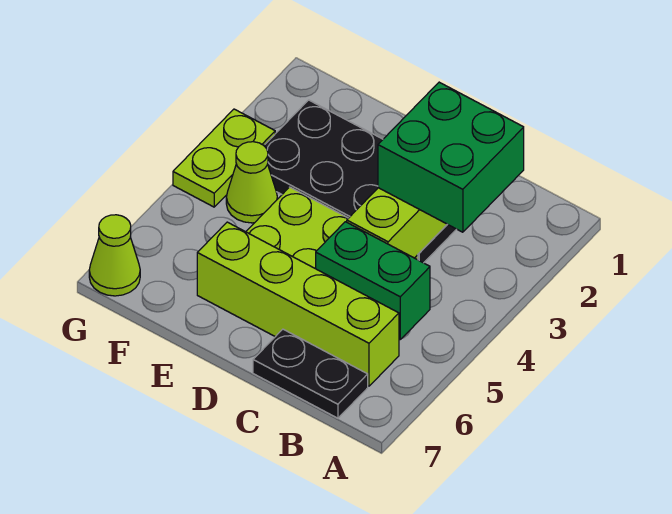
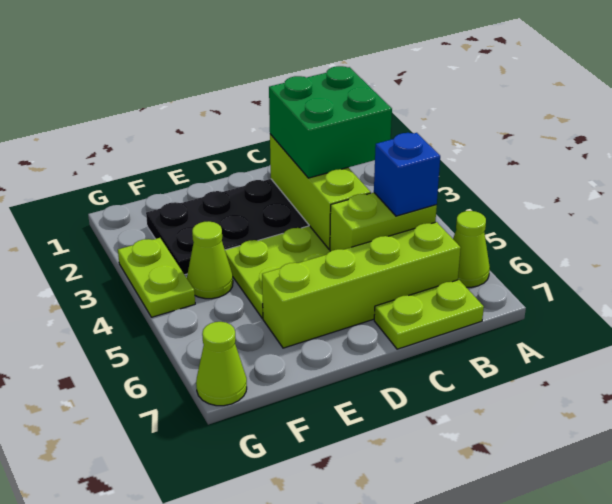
none -> lime 1x1 cone [453,211,490,287]
green 1x2 brick [316,222,430,339] -> lime 1x2 brick [330,193,437,251]
none -> blue 1x1 brick [374,133,440,216]
black 1x2 plate [253,329,368,418] -> lime 1x2 plate [374,280,484,349]

